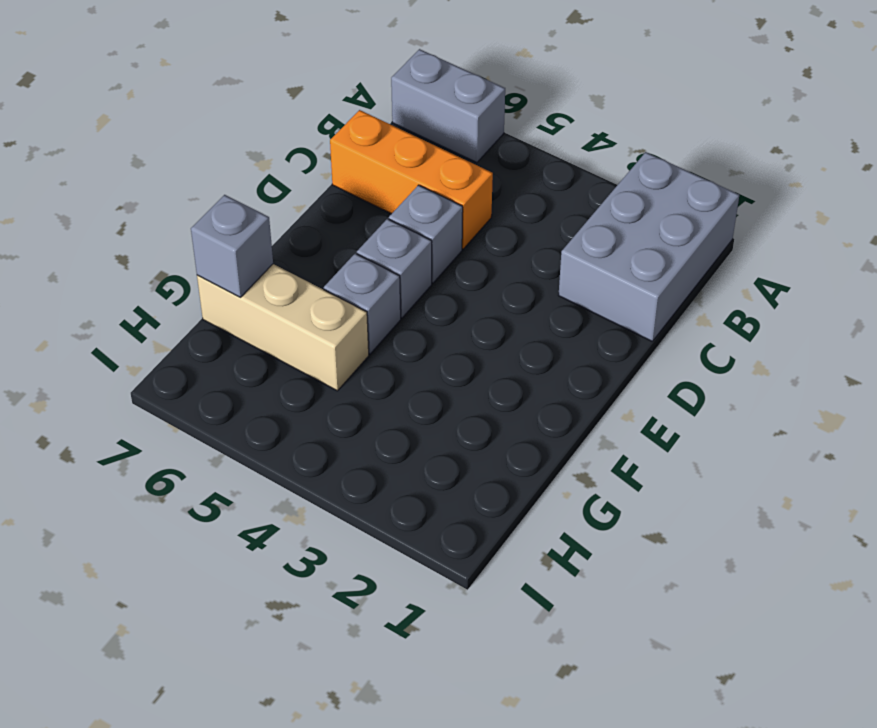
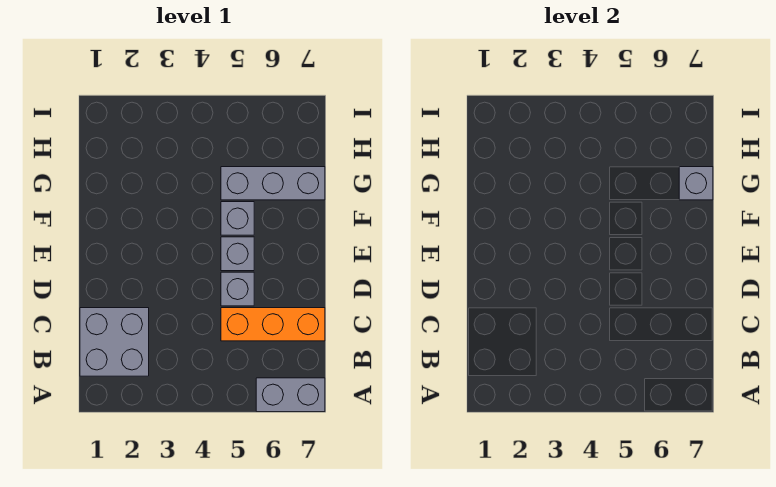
grey 2x3 brick [559,152,739,341] -> grey 2x2 brick [80,308,149,376]
tan 1x3 brick [197,264,369,391] -> grey 1x3 brick [221,167,325,200]

